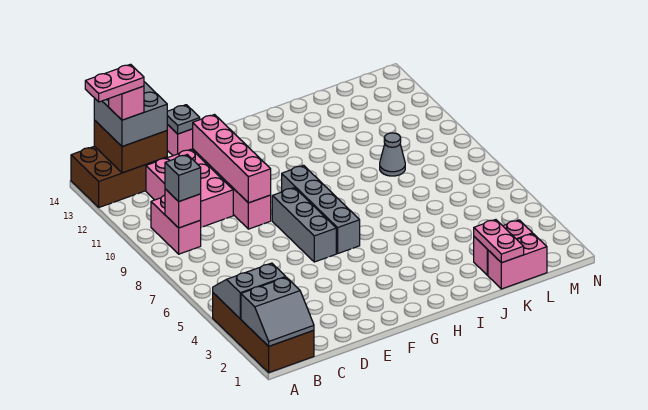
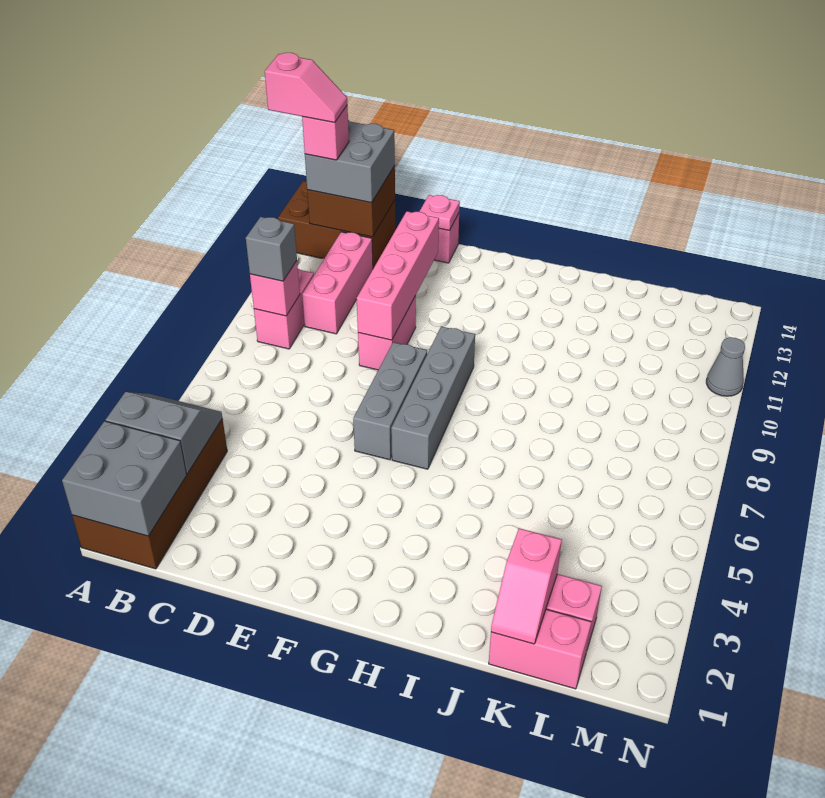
grey 2x2 slope [241,277,314,346] -> grey 2x2 brick [62,421,187,536]
pink 1x2 plate [85,64,144,102] -> pink 1x2 slope [265,53,347,123]
pink 2x3 brick [146,149,233,227] -> pink 1x3 brick [302,232,373,334]
grey 1x1 plate [167,105,200,134] -> pink 1x1 plate [419,195,460,231]
pink 1x2 plate [474,220,524,263] -> pink 1x2 slope [491,528,562,644]
grey 1x1 cone [380,133,405,176] -> grey 1x1 cone moved to [706,337,745,396]

